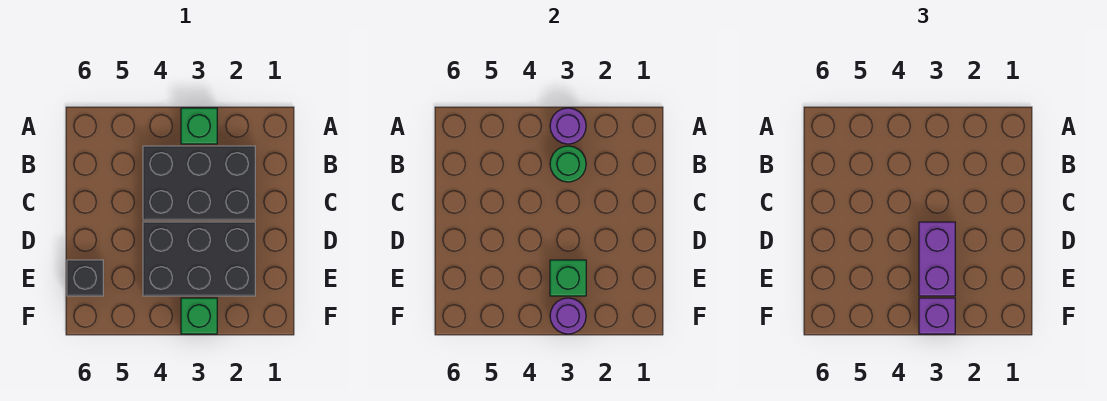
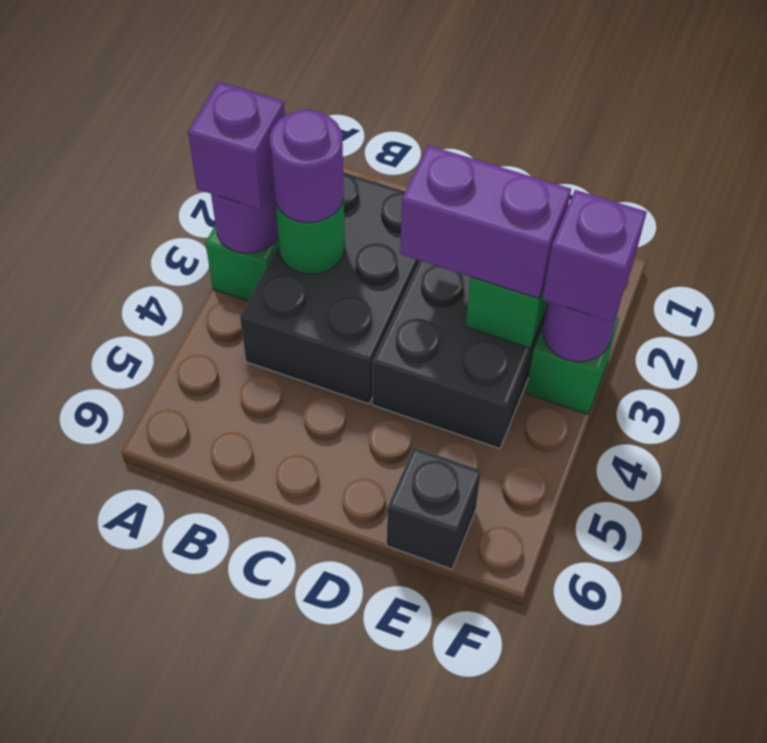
none -> purple 1x1 brick [188,82,285,209]
none -> purple 1x1 round brick [270,110,344,223]

